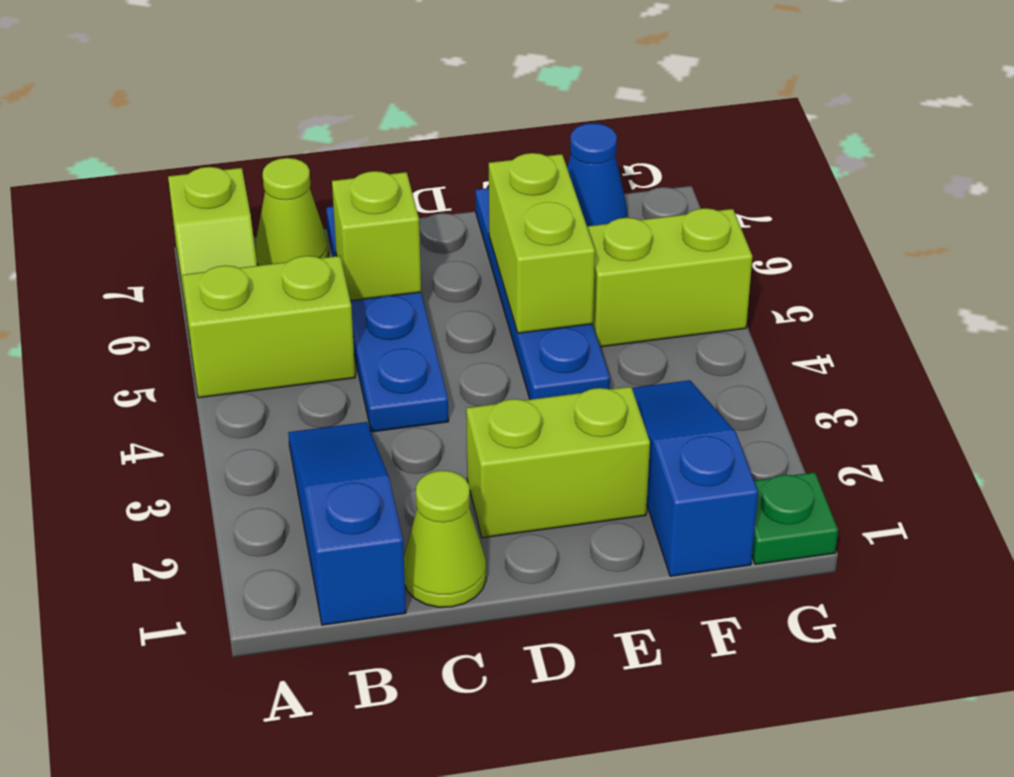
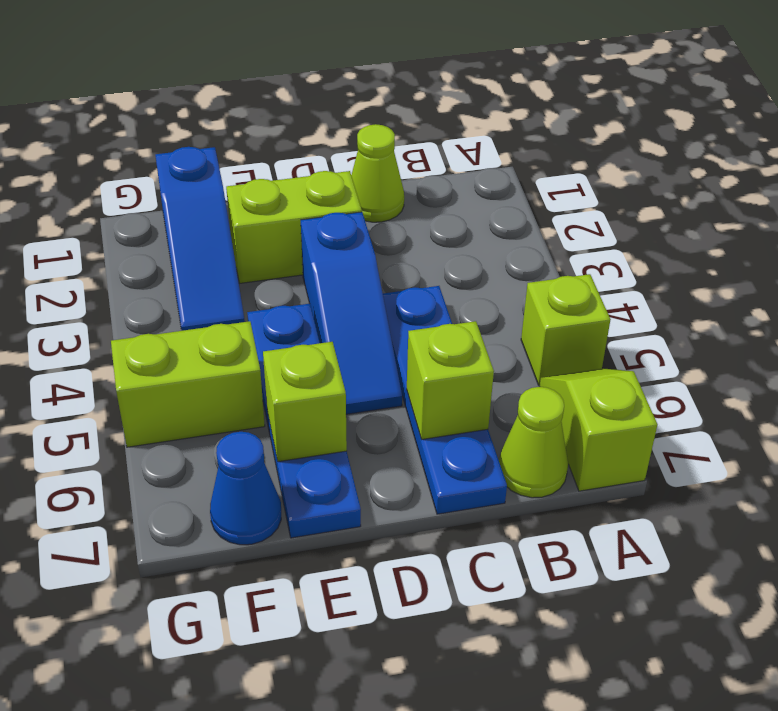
lime 1x2 brick [182,256,355,398] -> lime 1x1 brick [521,274,611,385]
blue 1x3 slope [288,422,406,625] -> blue 1x3 slope moved to [301,212,402,414]
lime 1x2 brick [489,153,595,333] -> lime 1x1 brick [263,342,347,462]
green 1x1 plate [752,472,838,564] -> none

